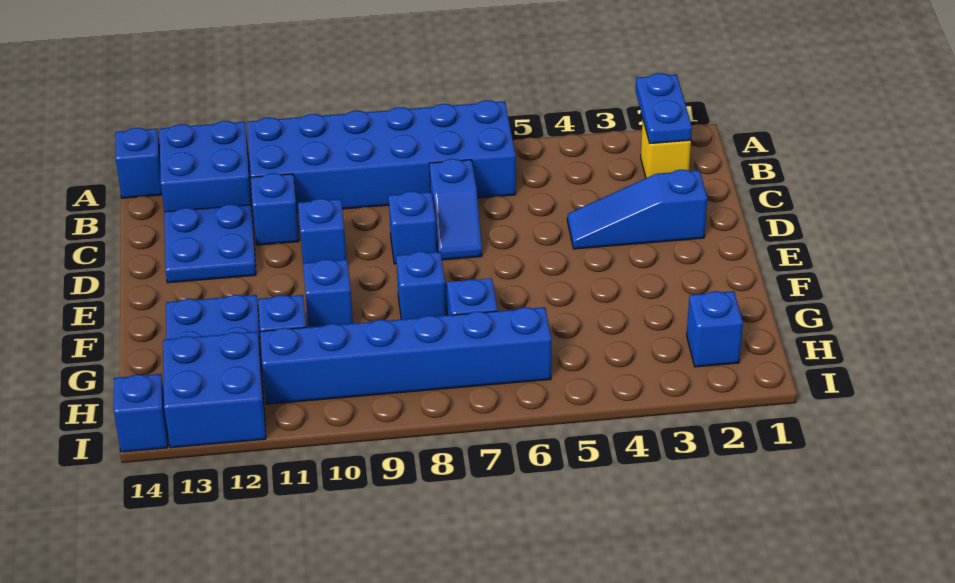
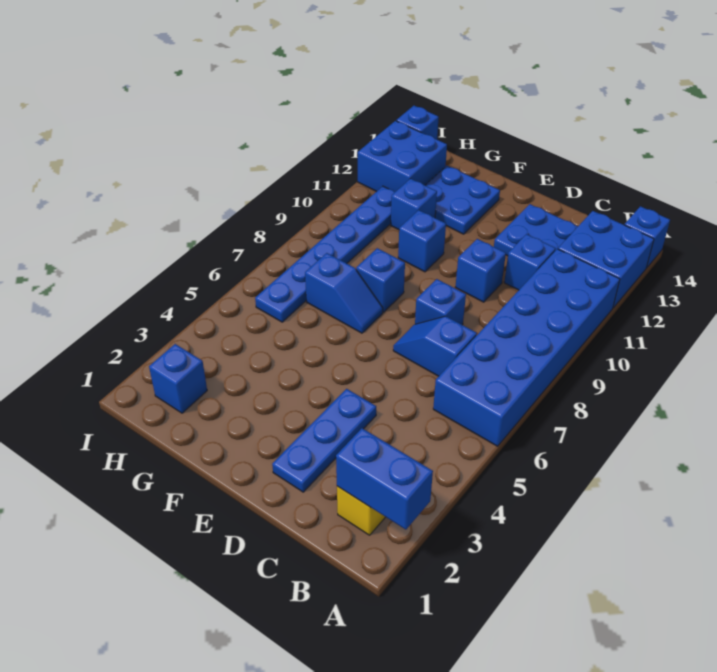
blue 1x2 plate [636,73,692,144] -> blue 1x2 brick [336,428,433,530]
blue 1x3 slope [567,170,707,249] -> blue 1x3 plate [272,389,376,492]
blue 1x6 brick [260,307,551,404] -> blue 1x6 plate [255,186,395,322]

